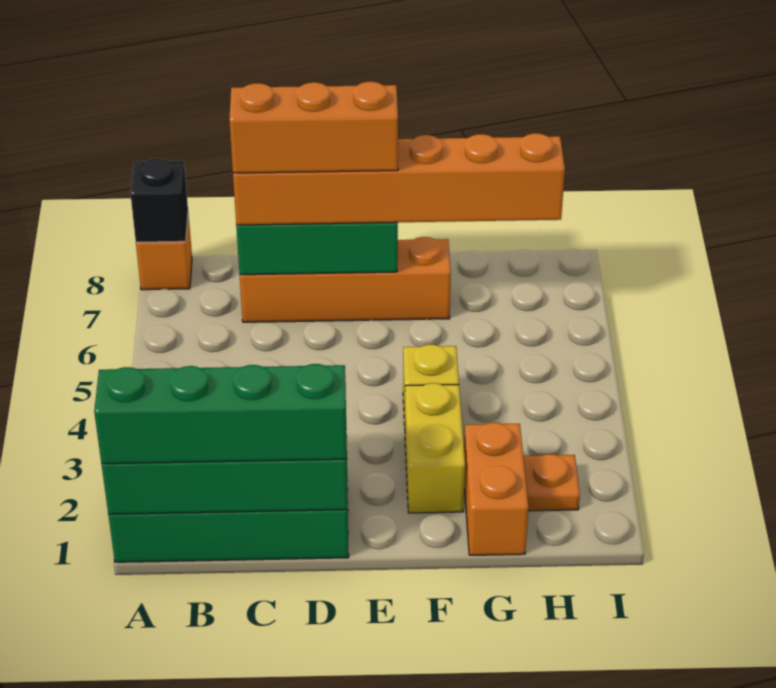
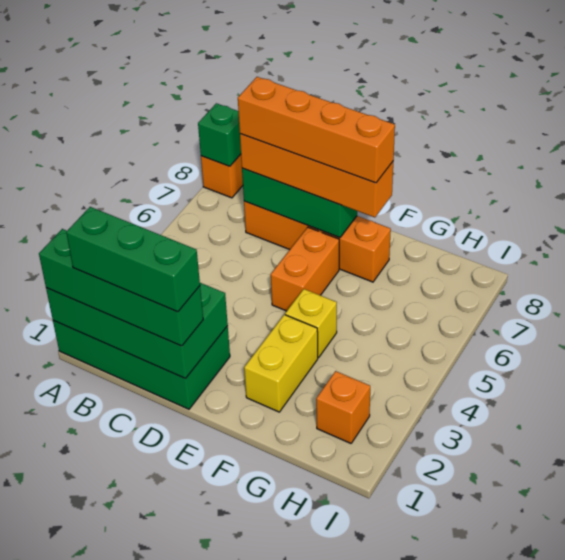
black 1x1 brick [130,158,188,242] -> green 1x1 brick [198,103,241,166]
none -> green 1x3 brick [66,207,200,312]
orange 1x6 brick [233,133,565,225] -> orange 1x4 brick [240,134,393,217]
orange 1x3 brick [229,82,398,173] -> orange 1x4 brick [238,77,395,183]
orange 1x2 brick [464,423,528,555] -> orange 1x2 brick moved to [271,227,339,311]
orange 1x1 plate [523,454,580,511] -> orange 1x1 brick [316,371,370,443]

